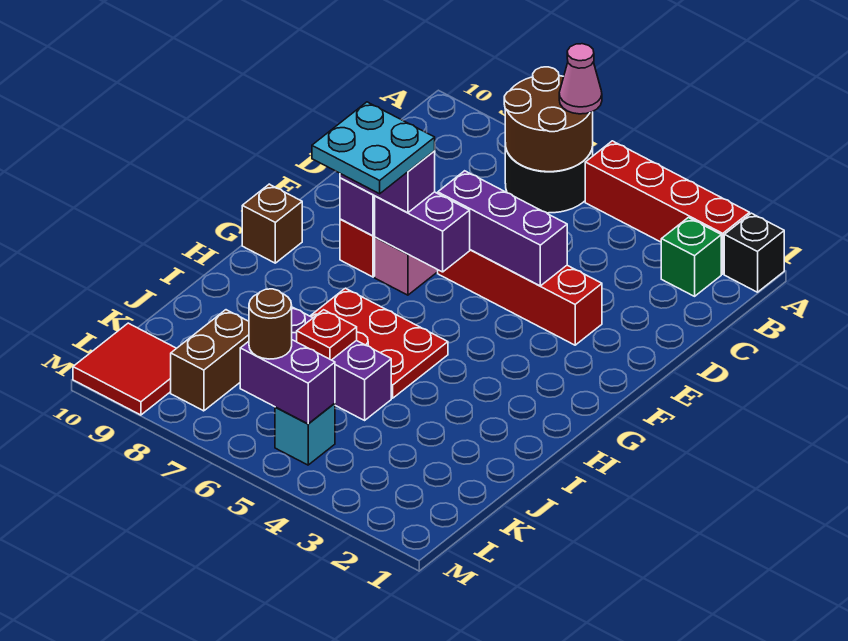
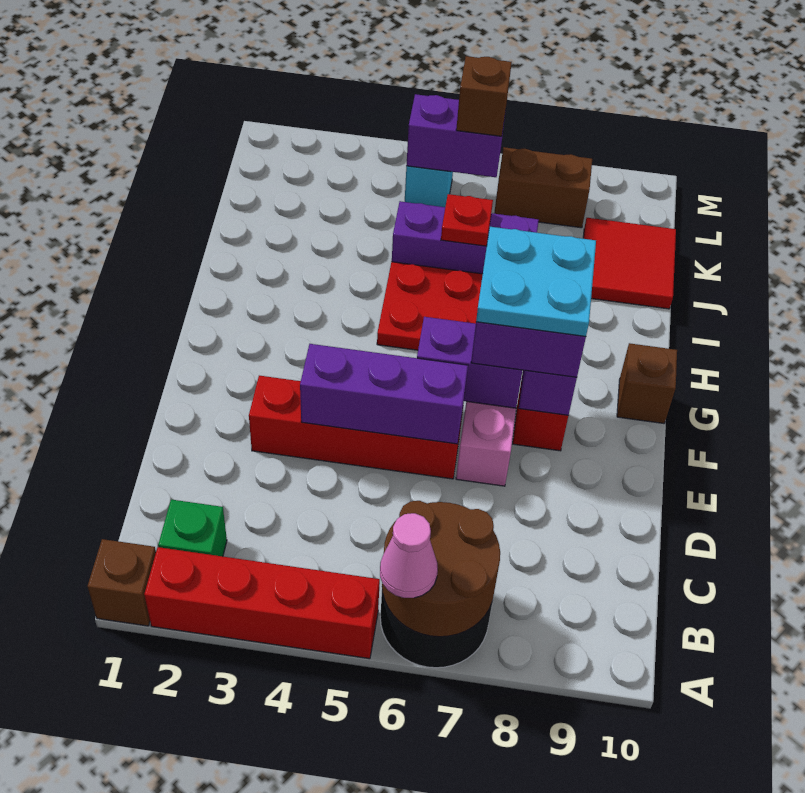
black 1x1 brick [724,213,784,292] -> brown 1x1 brick [88,539,156,626]
brown 1x2 brick [171,310,249,411] -> brown 1x2 brick turned to [494,147,592,228]
brown 1x1 round brick [249,289,292,359] -> brown 1x1 brick [456,56,512,136]
red 2x2 tile [73,323,176,415] -> red 2x2 tile moved to [583,218,676,309]

